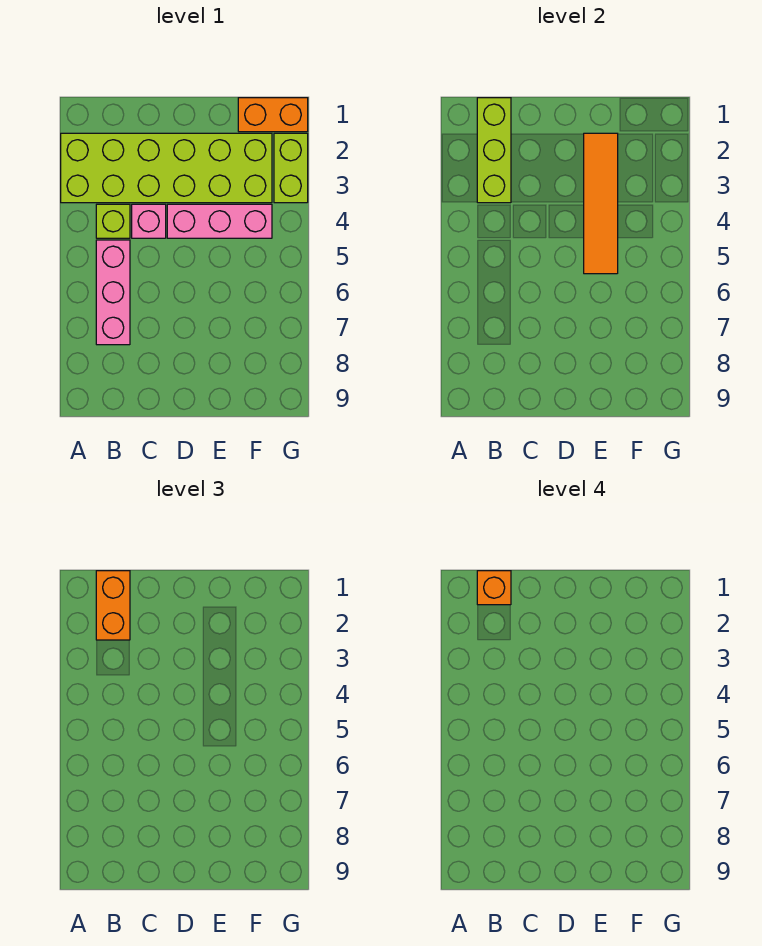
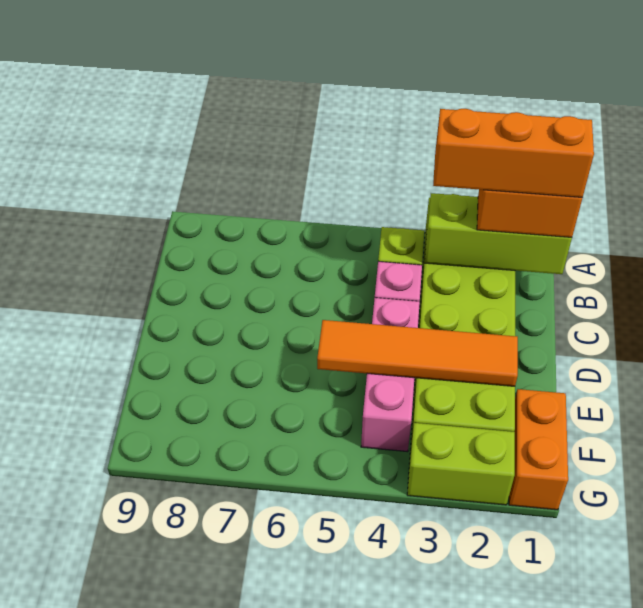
orange 1x1 brick [477,571,511,605] -> orange 1x3 brick [433,109,594,197]
pink 1x3 brick [96,240,130,345] -> none

